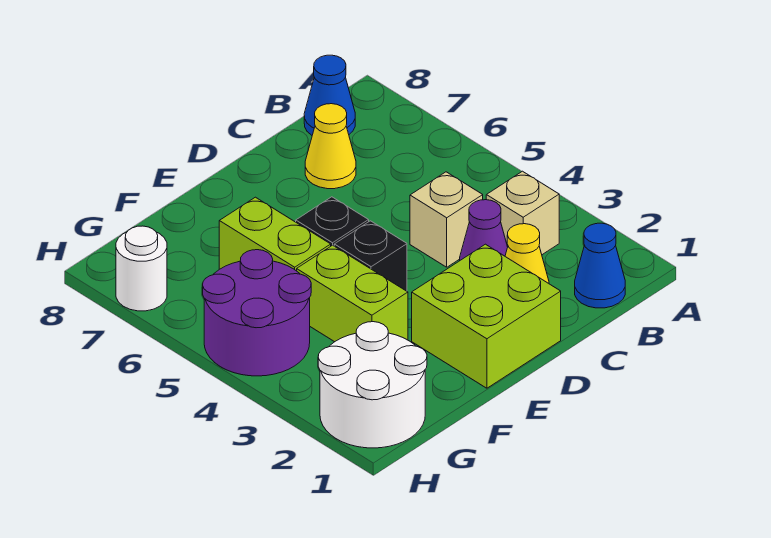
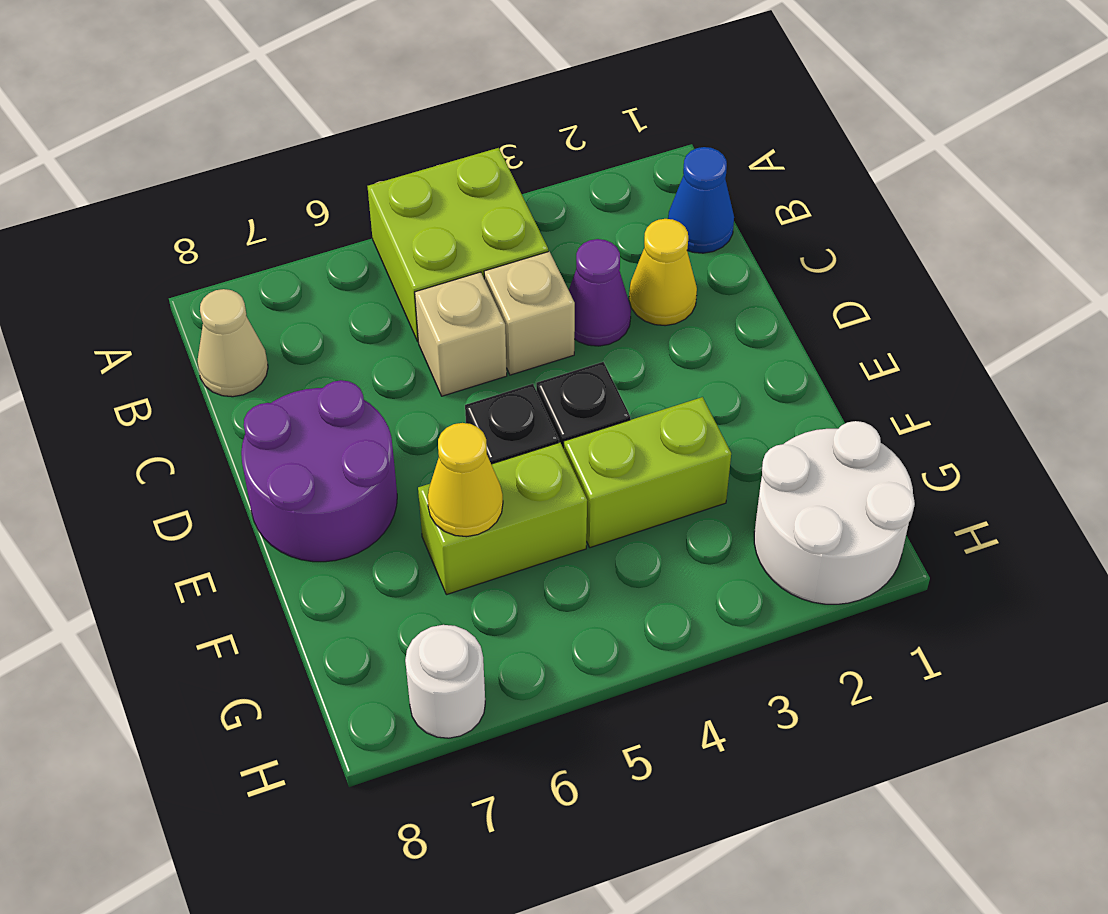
tan 1x1 brick [486,171,559,255] -> tan 1x1 brick moved to [415,272,507,396]
blue 1x1 cone [304,55,355,135] -> tan 1x1 cone [197,289,268,397]
yellow 1x1 cone [305,104,356,189] -> yellow 1x1 cone moved to [428,423,503,537]
lime 2x2 brick [412,244,561,388] -> lime 2x2 brick moved to [368,148,548,341]
purple 2x2 round brick [203,250,311,376] -> purple 2x2 round brick moved to [241,380,397,562]

